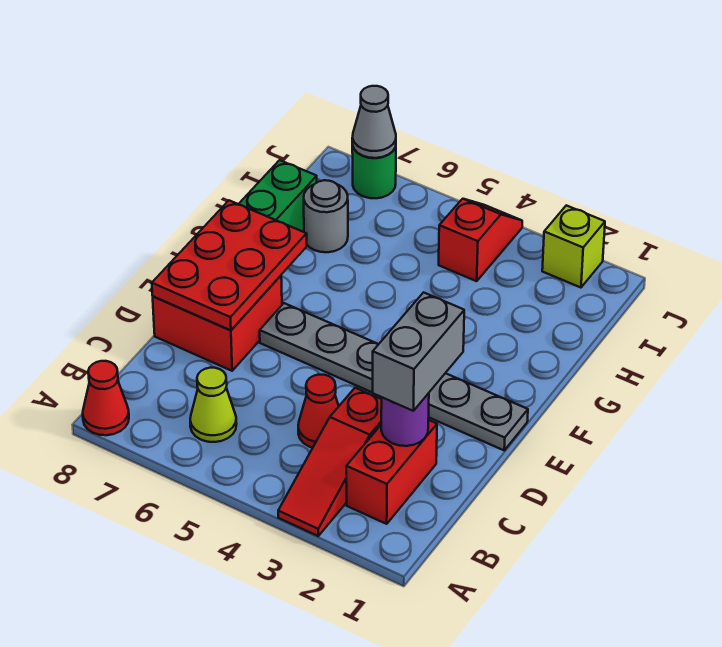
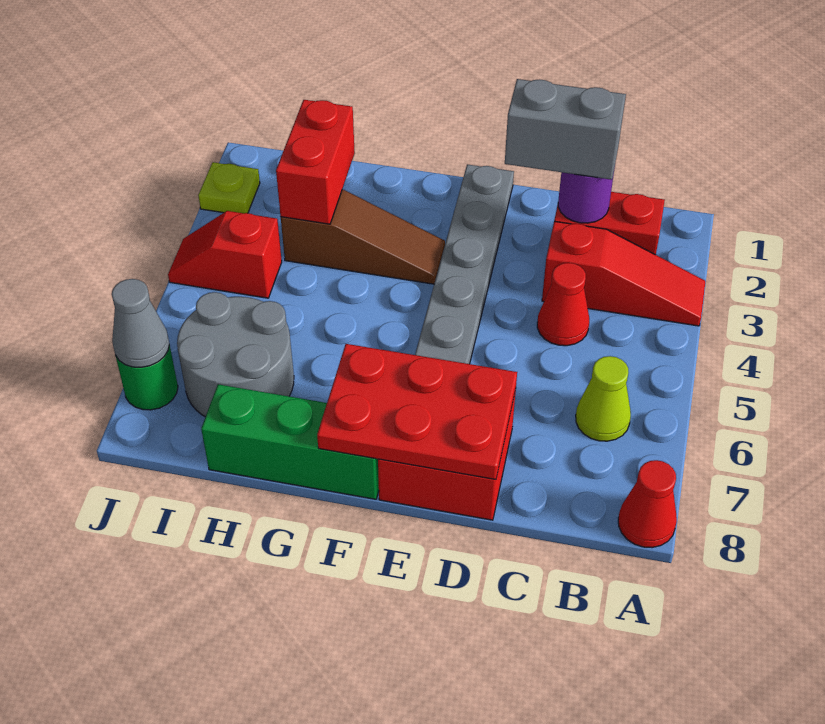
none -> brown 1x3 slope [281,189,445,284]
none -> red 1x2 brick [276,100,355,224]
grey 1x1 round brick [304,180,348,252] -> grey 2x2 round brick [177,292,294,417]
lime 1x1 brick [542,205,605,288] -> lime 1x1 plate [198,162,260,213]

